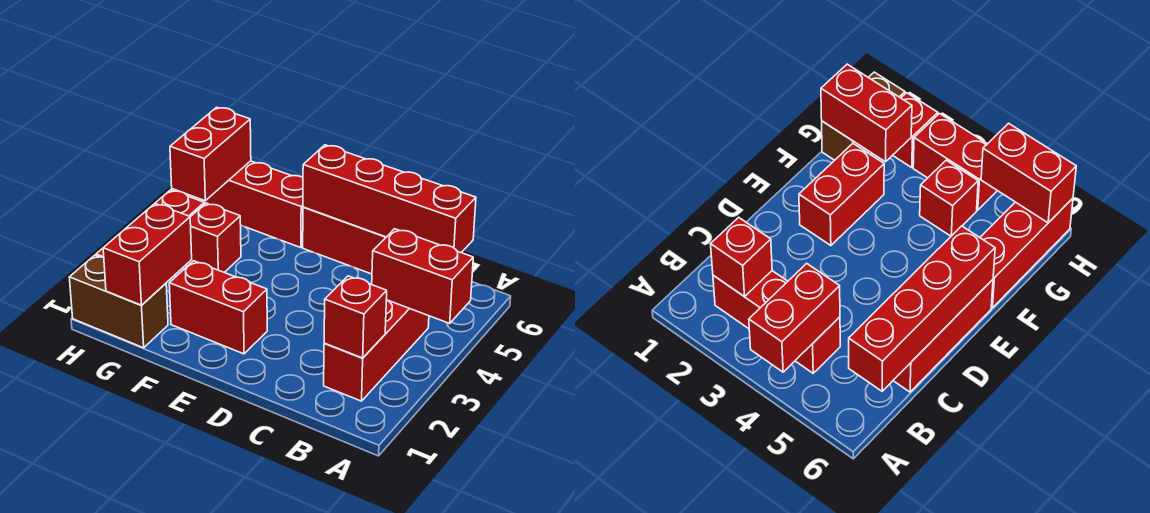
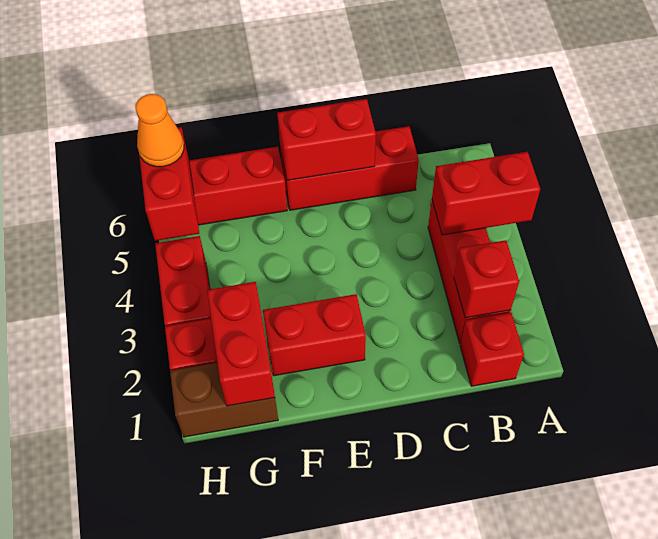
red 1x4 brick [303,145,476,253] -> red 1x2 brick [277,99,376,181]
red 1x1 brick [186,203,241,272] -> red 1x1 brick moved to [460,313,524,386]
none -> orange 1x1 cone [136,94,184,167]

